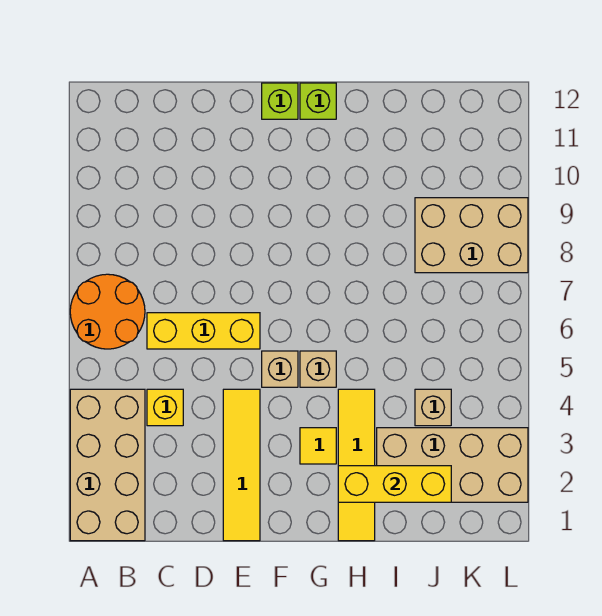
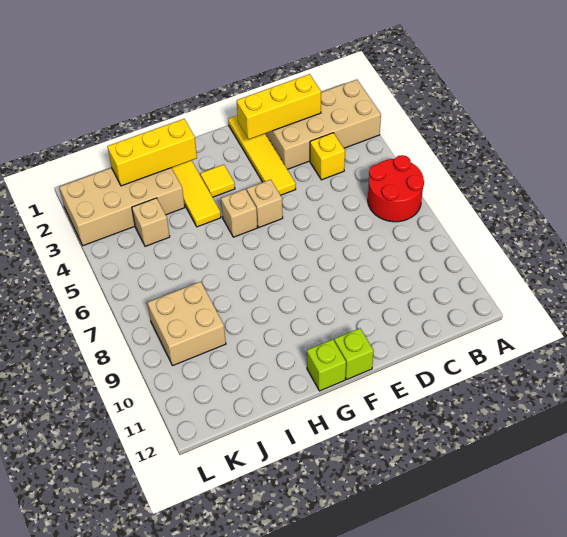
tan 2x4 brick [70,389,145,541] -> tan 2x4 brick turned to [265,80,381,169]
orange 2x2 round brick [70,274,145,349] -> red 2x2 round brick [368,155,424,222]
yellow 1x3 brick [147,313,260,349] -> yellow 1x3 brick moved to [237,74,321,139]
tan 2x3 brick [415,198,528,273] -> tan 2x2 brick [147,282,226,366]

